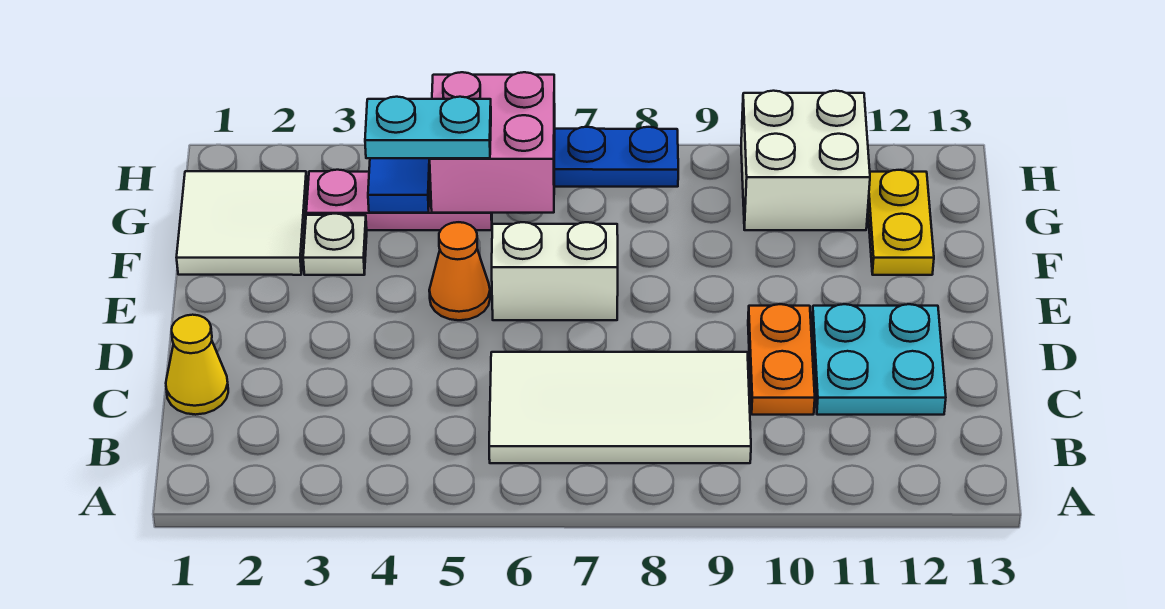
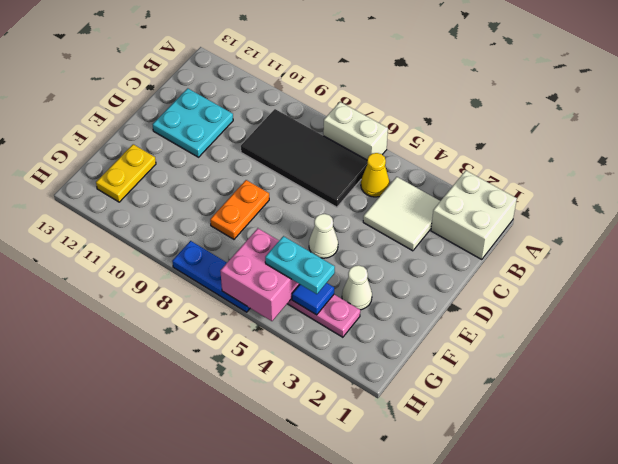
white 2x4 tile [489,352,751,463] -> black 2x4 tile [241,109,367,207]
yellow 1x1 cone [166,315,228,415] -> yellow 1x1 cone moved to [361,153,390,197]
orange 1x2 plate [748,304,815,415] -> orange 1x2 plate moved to [210,180,269,239]
orange 1x1 cone [429,222,490,320] -> white 1x1 cone [309,214,338,258]
white 1x2 brick [492,222,618,320] -> white 1x2 brick moved to [323,102,388,160]
white 2x2 tile [176,171,307,275] -> white 2x2 tile moved to [363,177,440,251]
white 1x1 plate [303,214,367,275] -> white 1x1 cone [342,265,372,310]
white 2x2 brick [741,91,870,230] -> white 2x2 brick moved to [431,171,517,260]

